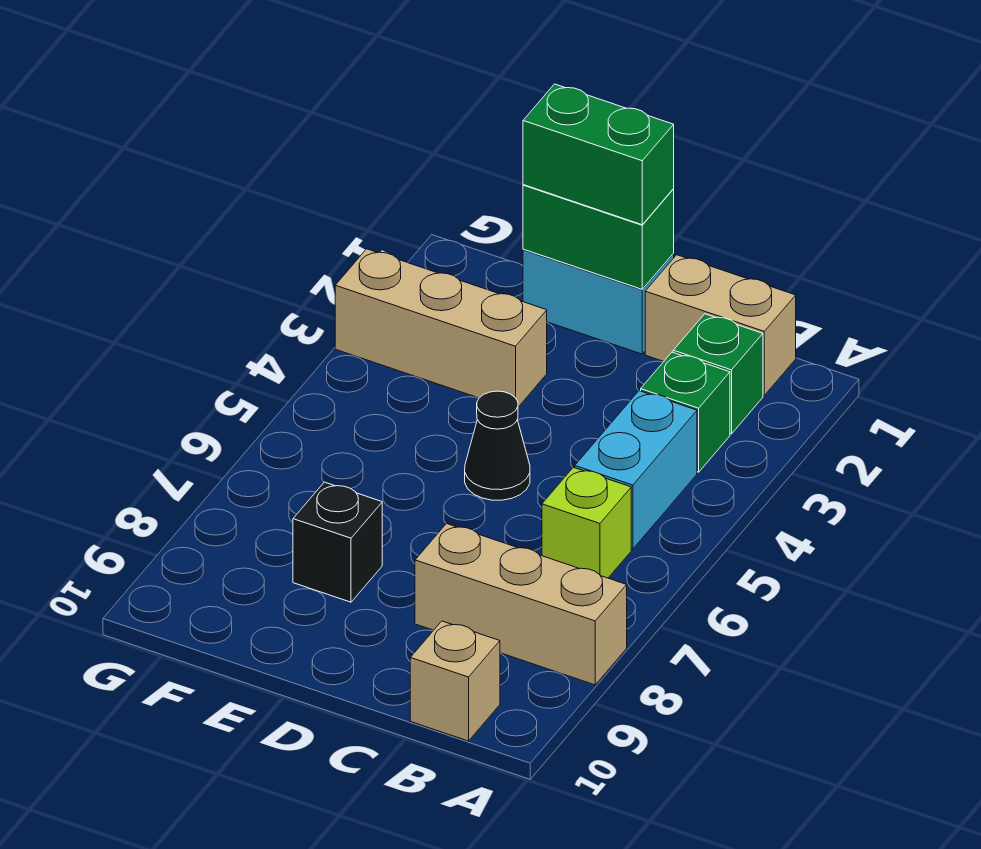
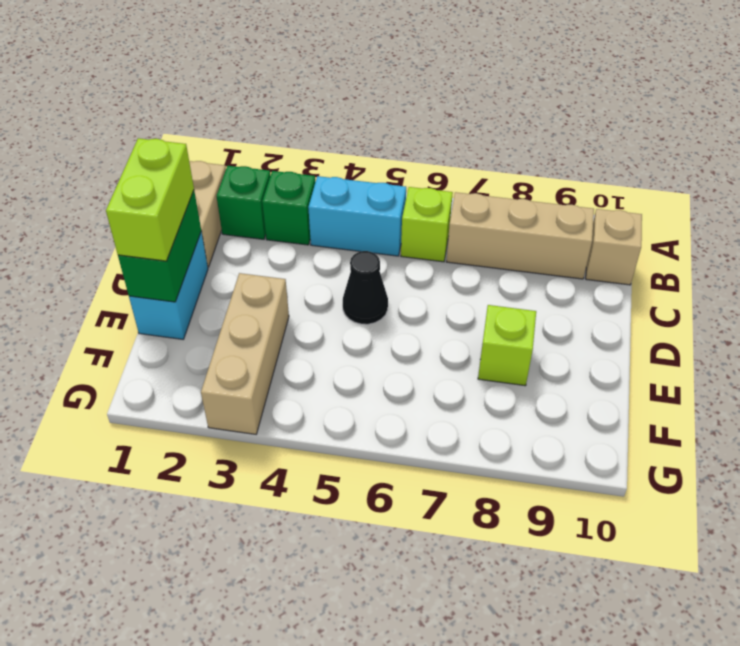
tan 1x3 brick [415,524,627,685] -> tan 1x3 brick turned to [446,192,594,279]
green 1x2 brick [523,84,674,225] -> lime 1x2 brick [106,138,194,261]
black 1x1 brick [293,482,382,602] -> lime 1x1 brick [478,305,536,386]

